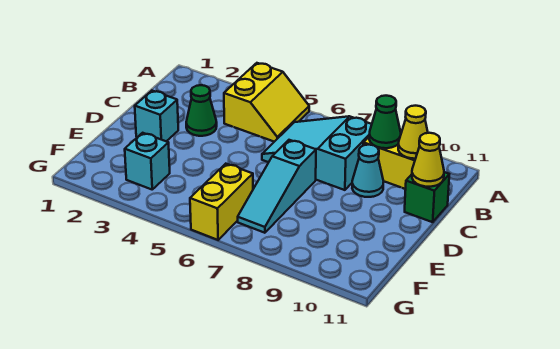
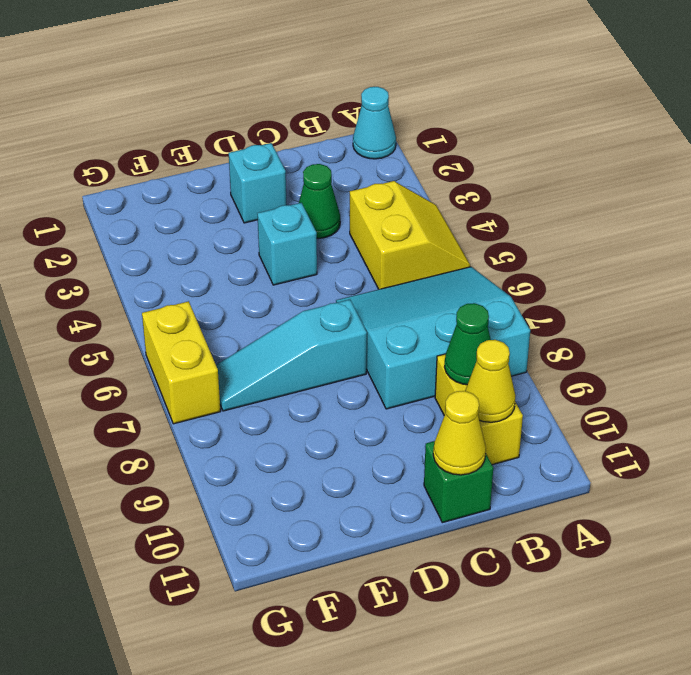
yellow 2x2 slope [224,63,309,142] -> yellow 2x2 slope turned to [350,181,470,289]
cyan 2x3 slope [262,116,372,190] -> cyan 3x3 slope [336,267,530,409]
cyan 1x1 cone [352,145,384,197] -> cyan 1x1 cone moved to [353,87,396,159]
cyan 1x1 brick [125,133,170,189] -> cyan 1x1 brick moved to [257,203,317,285]
yellow 1x2 brick [190,164,253,240] -> yellow 1x2 brick turned to [142,301,221,424]

